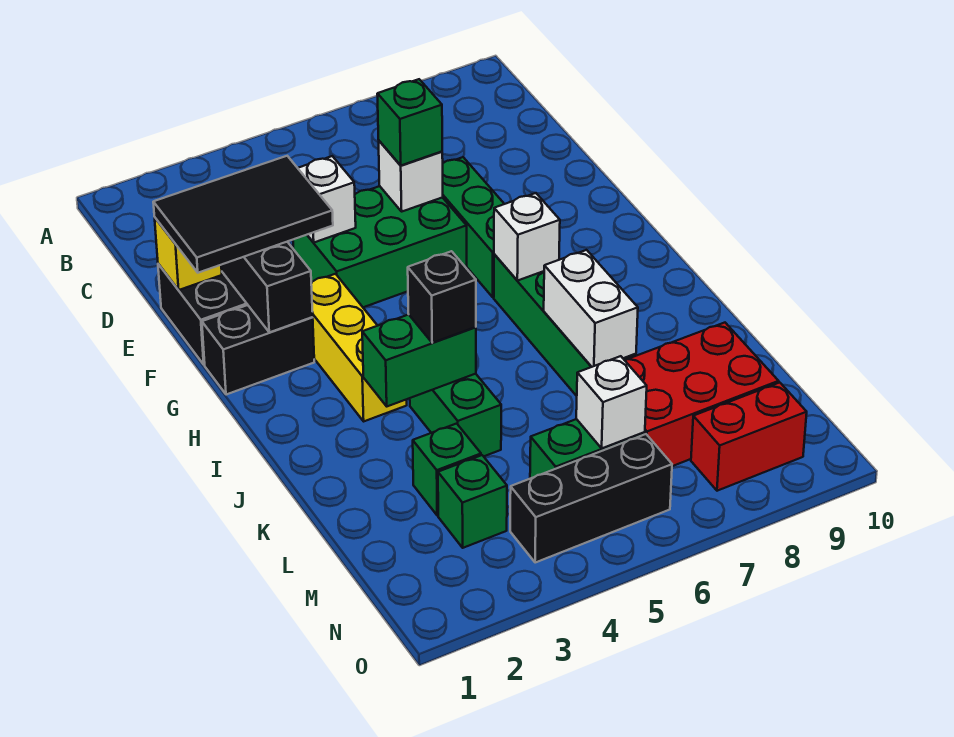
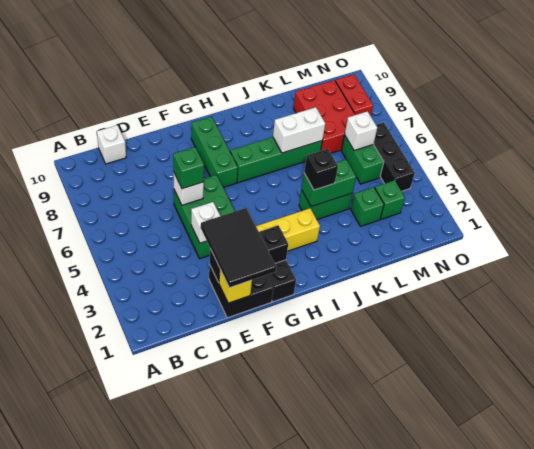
green 1x3 brick [443,157,504,297] -> green 1x3 brick turned to [191,117,238,187]
white 1x1 brick [494,193,560,281] -> white 1x1 brick moved to [97,125,126,164]
green 1x2 brick [362,315,476,406] -> green 1x2 brick turned to [302,160,356,207]

